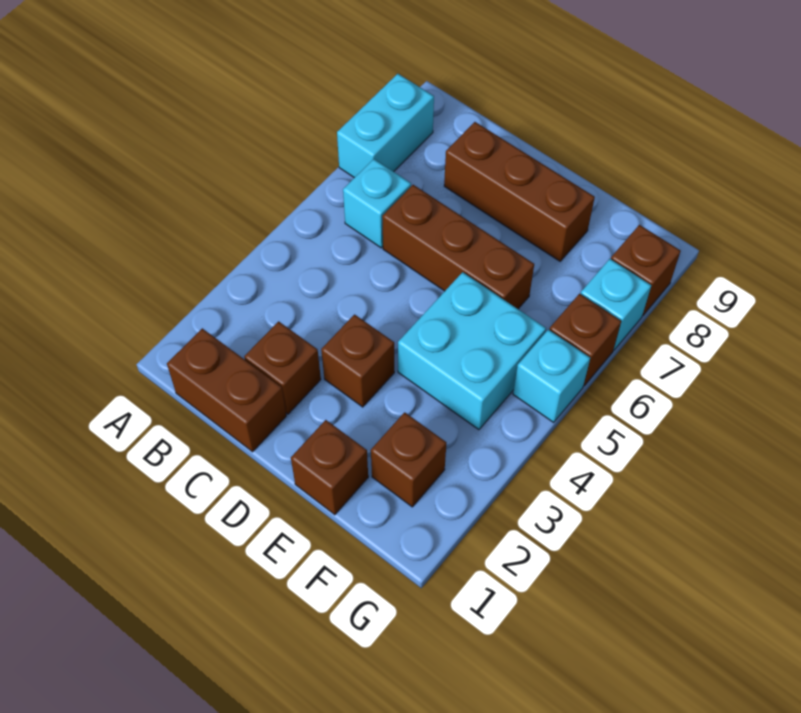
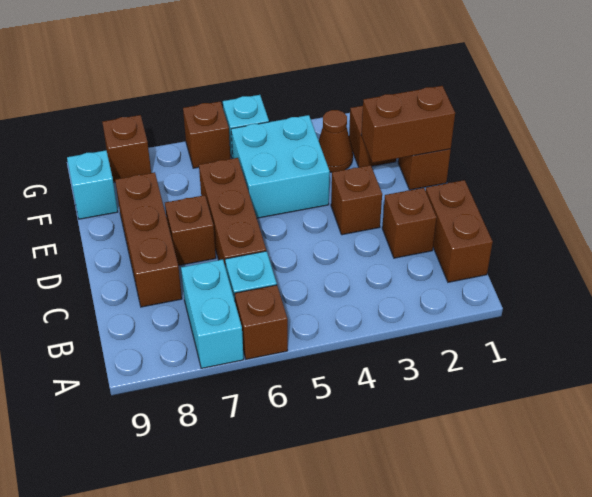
none -> brown 1x1 brick [235,285,288,359]
cyan 1x2 brick [337,74,434,178] -> cyan 1x2 brick turned to [181,259,244,368]
none -> brown 1x1 brick [165,195,216,266]
none -> brown 1x2 brick [361,86,455,163]
none -> brown 1x1 cone [319,110,353,172]
cyan 1x1 brick [581,259,651,350] -> cyan 1x1 brick moved to [67,150,118,219]

